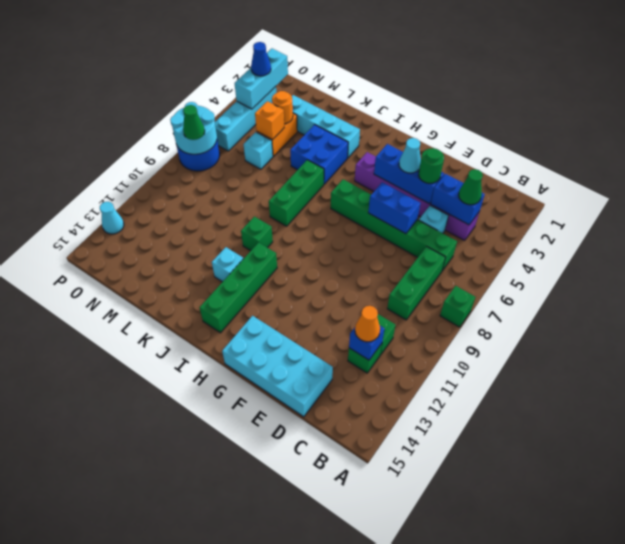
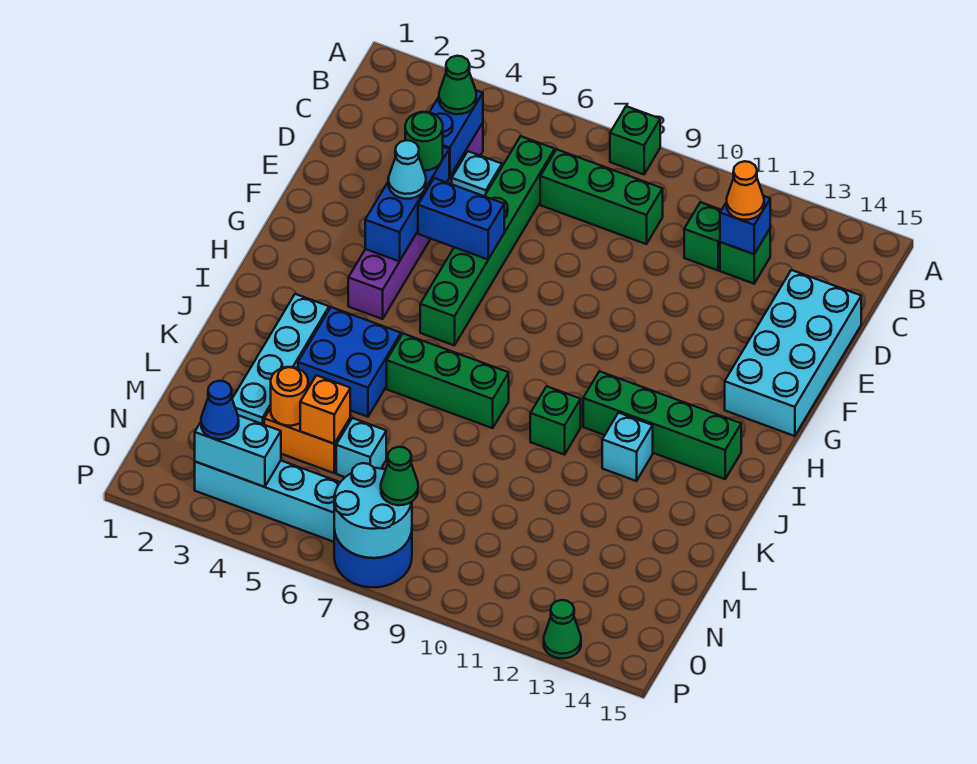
blue 1x2 brick [368,182,421,234] -> blue 1x2 brick turned to [418,178,504,259]
cyan 1x3 brick [235,49,288,109] -> cyan 1x2 brick [195,415,281,487]
cyan 1x1 cone [100,202,124,234] -> green 1x1 cone [544,600,581,658]

